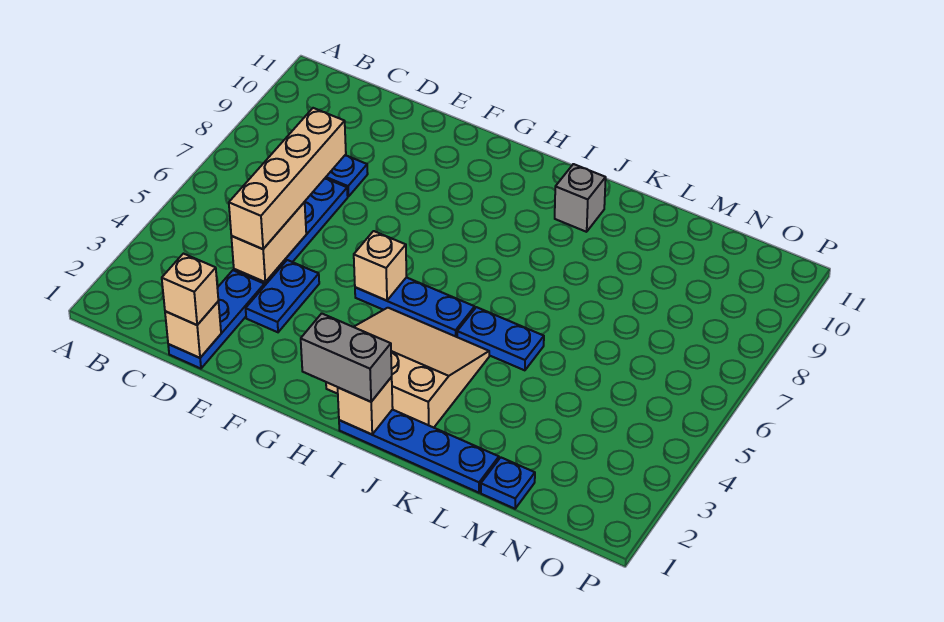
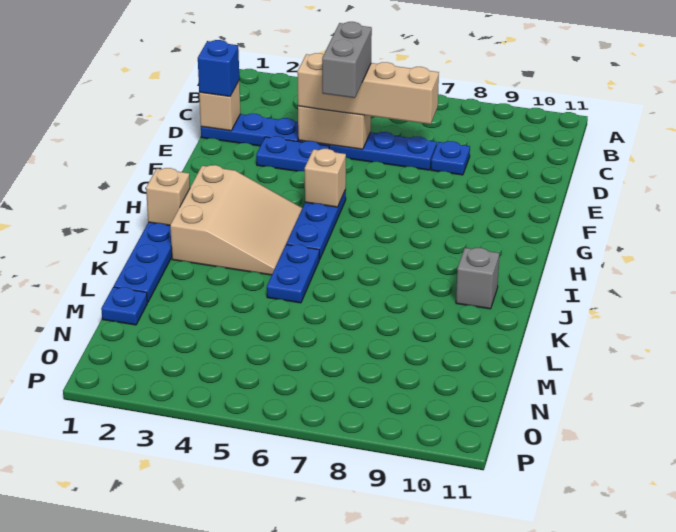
tan 1x1 brick [162,254,218,325] -> blue 1x1 brick [198,40,239,96]
grey 1x2 brick [301,313,392,402] -> grey 1x2 brick moved to [322,22,372,98]

